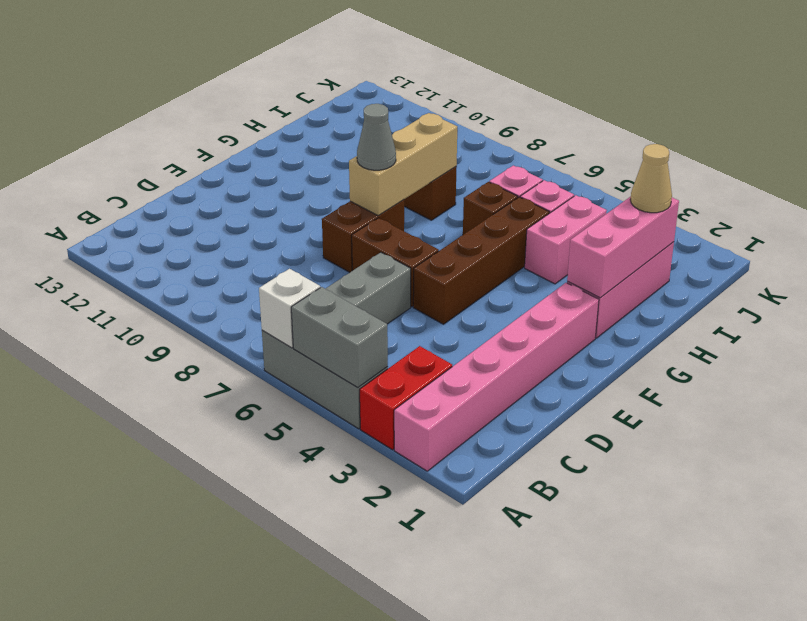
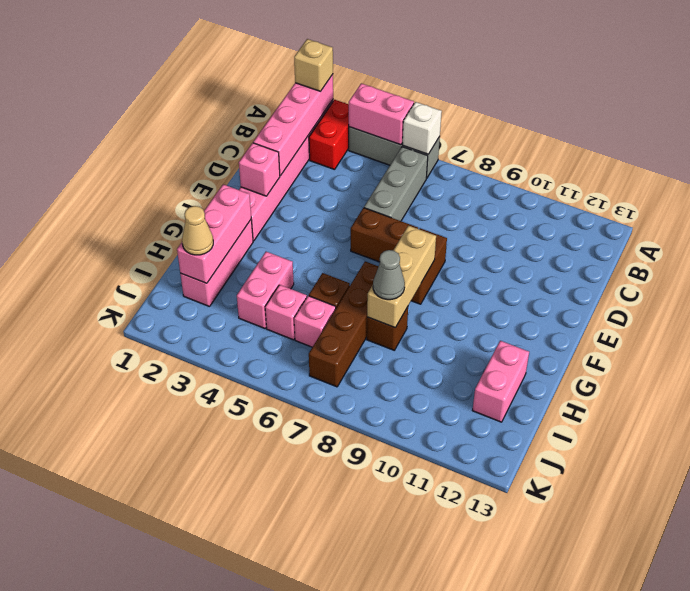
none -> pink 1x4 brick [253,74,333,176]
none -> tan 1x1 brick [294,39,333,92]
grey 1x2 brick [291,287,388,388] -> pink 1x2 brick [349,83,414,145]
none -> pink 1x1 brick [239,143,280,196]
brown 1x4 brick [413,197,549,324] -> brown 1x4 brick moved to [309,262,379,387]
grey 1x1 cone [357,104,396,170] -> grey 1x1 cone moved to [373,250,405,300]
none -> pink 1x2 brick [472,341,529,422]

